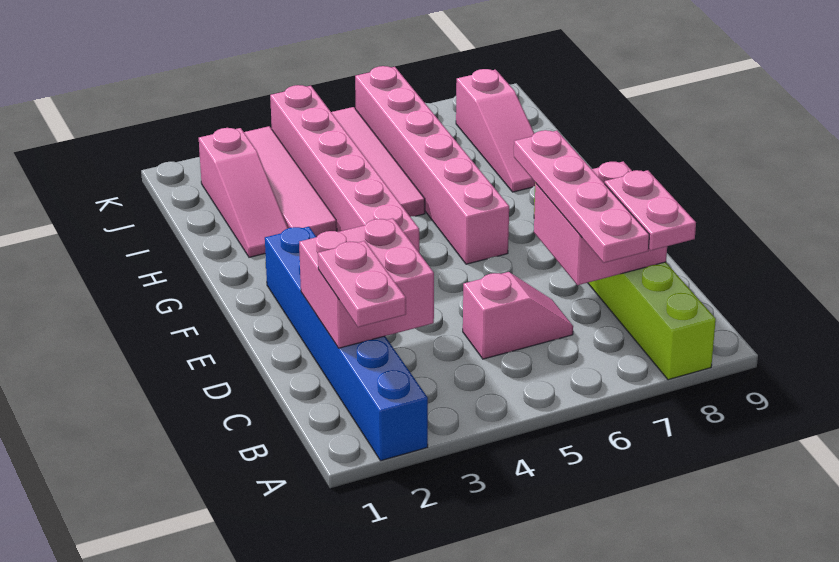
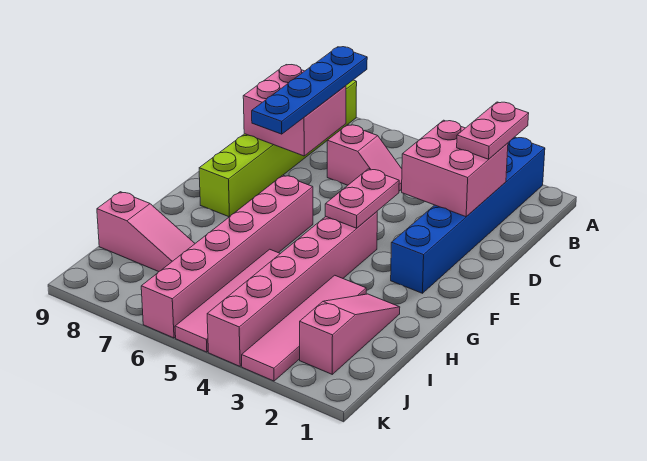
pink 1x4 plate [514,130,649,263] -> blue 1x4 plate [252,47,367,134]
pink 1x2 plate [605,170,696,250] -> pink 1x2 plate moved to [325,169,399,228]
pink 1x2 slope [463,272,573,359] -> pink 1x2 slope turned to [327,125,402,191]
pink 1x3 slope [456,69,535,192] -> pink 1x3 slope turned to [97,192,195,272]

